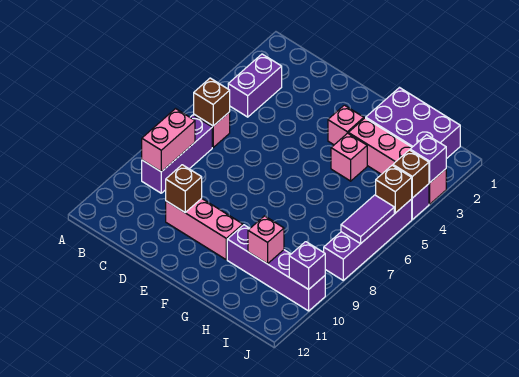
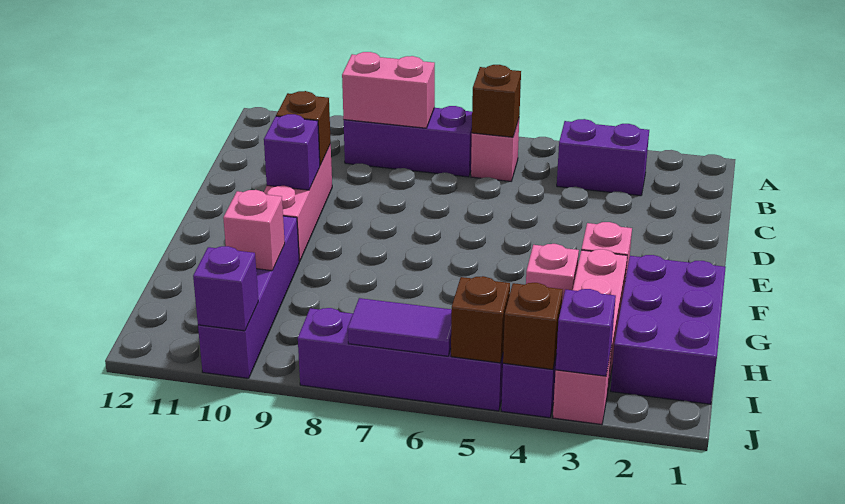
none -> purple 1x1 brick [264,114,320,190]

